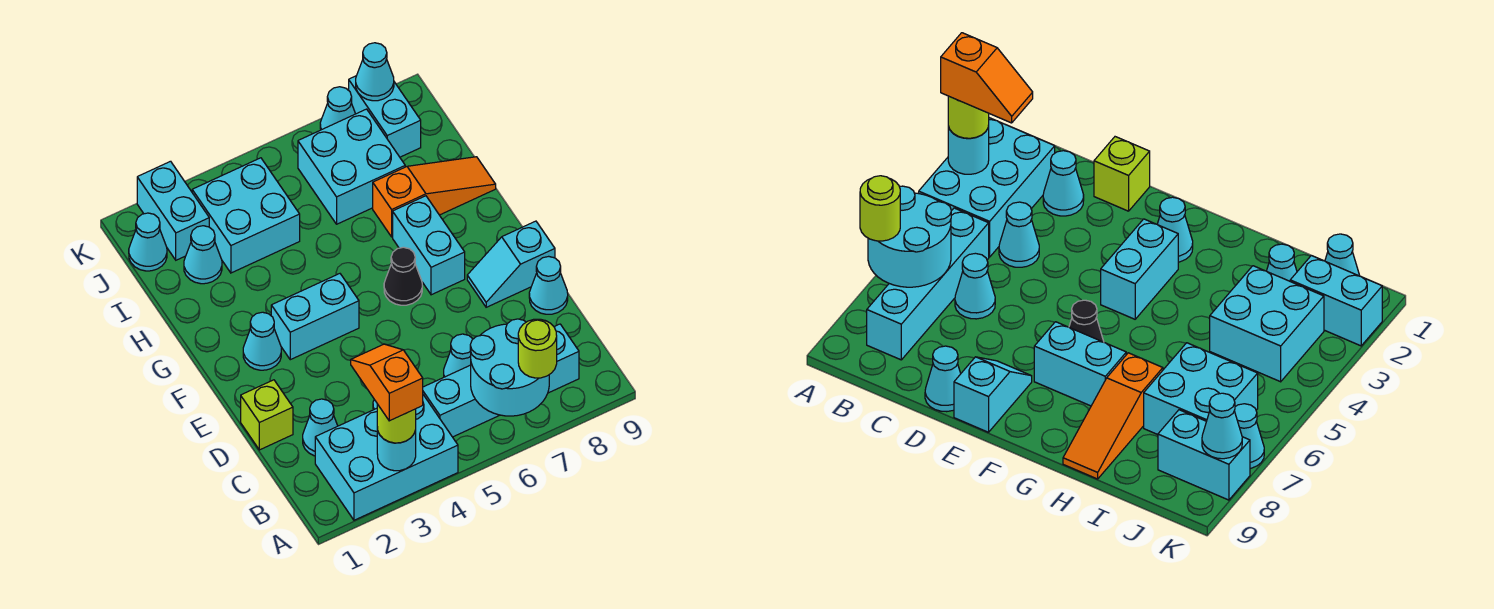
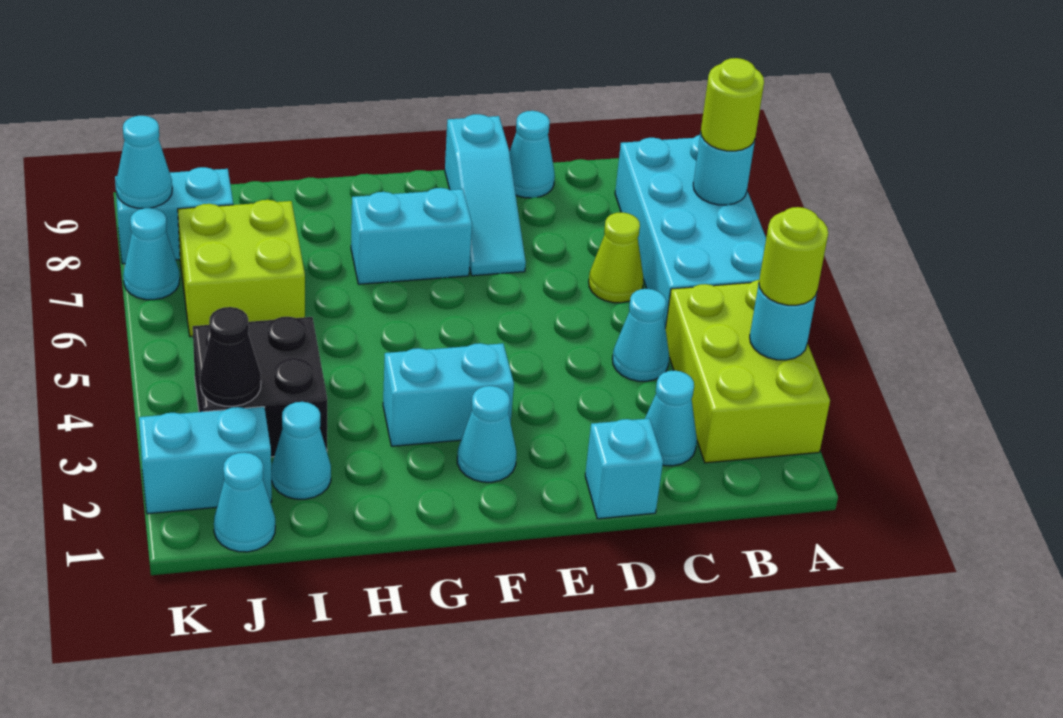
cyan 2x3 brick [315,395,458,520] -> lime 2x3 brick [666,280,830,463]
orange 1x2 slope [351,344,423,421] -> none
cyan 2x2 round brick [470,319,549,416] -> cyan 1x1 round brick [693,132,755,205]
cyan 1x4 brick [423,324,579,437] -> cyan 2x4 brick [615,135,766,328]
cyan 1x1 cone [444,334,473,377] -> lime 1x1 cone [589,212,643,303]
lime 1x1 brick [241,380,293,450] -> cyan 1x1 brick [585,418,663,519]
cyan 1x2 slope [467,221,555,307] -> cyan 1x3 slope [445,114,526,276]
cyan 1x2 brick [271,274,359,360] -> cyan 1x2 brick turned to [383,343,514,446]
black 1x1 cone [384,247,422,305] -> black 1x1 cone moved to [200,307,261,406]
orange 1x3 slope [373,157,496,237] -> none
cyan 2x2 brick [192,158,300,273] -> black 2x2 brick [193,317,327,457]
cyan 2x2 brick [298,109,405,224] -> lime 2x2 brick [178,200,305,337]

